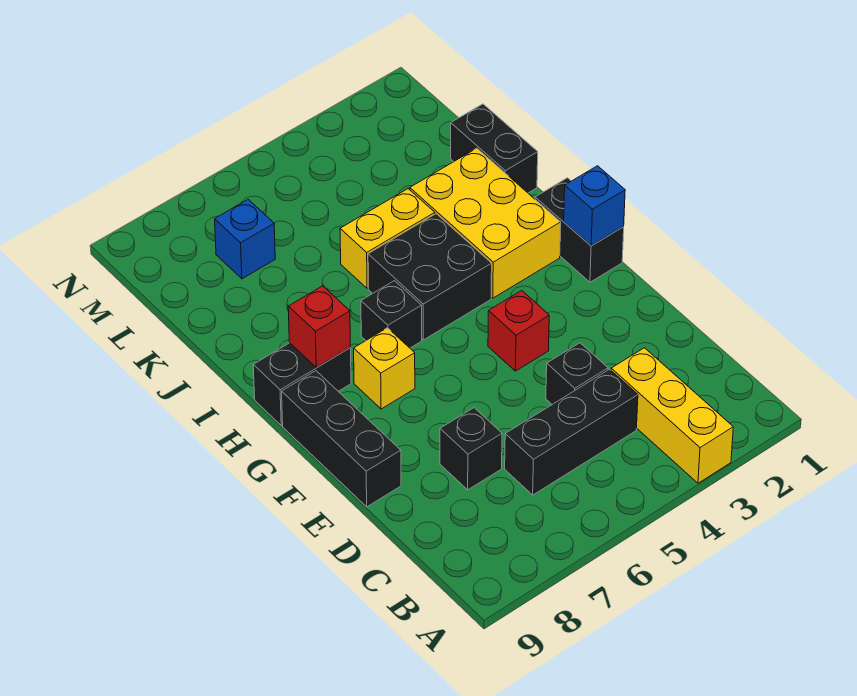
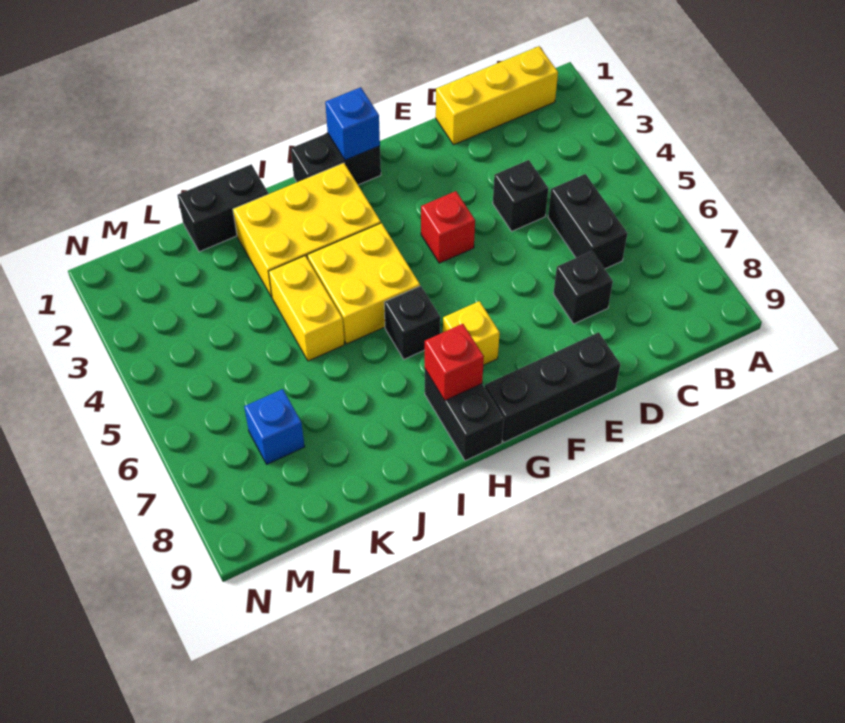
yellow 1x3 brick [611,348,733,483] -> yellow 1x3 brick moved to [436,46,558,145]
black 1x3 brick [505,369,638,495] -> black 1x2 brick [548,174,627,269]
black 2x2 brick [368,214,492,340] -> yellow 2x2 brick [307,223,420,344]

